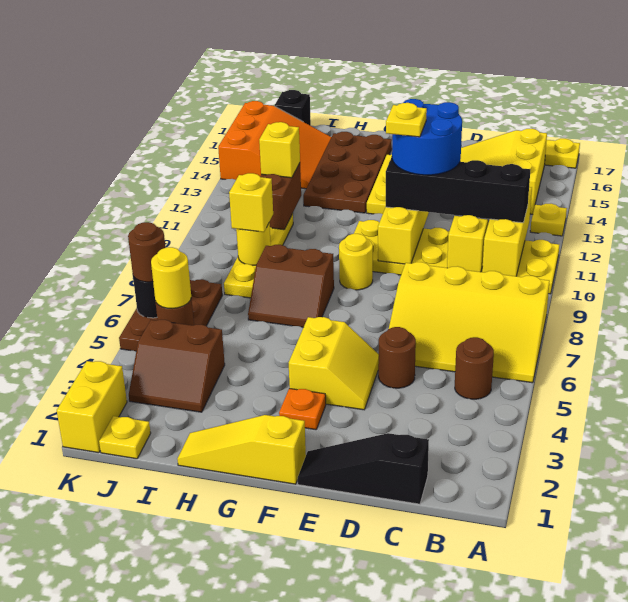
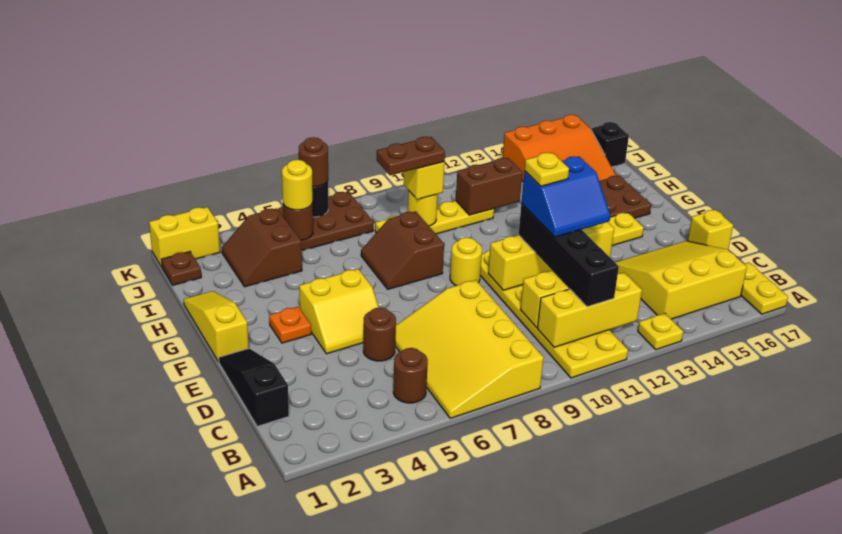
blue 2x2 round brick [392,99,462,175] -> blue 2x2 slope [521,156,610,237]
none -> brown 1x2 plate [377,137,445,175]
yellow 1x1 brick [259,122,300,178] -> yellow 1x1 brick moved to [688,210,733,250]
yellow 1x1 plate [99,416,151,459] -> brown 1x1 plate [162,252,201,285]

